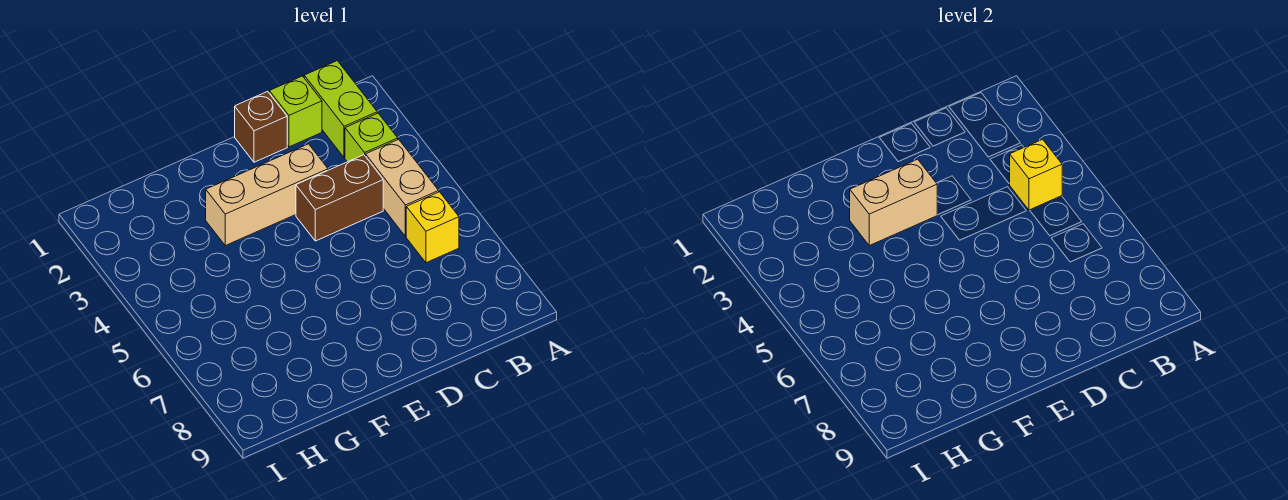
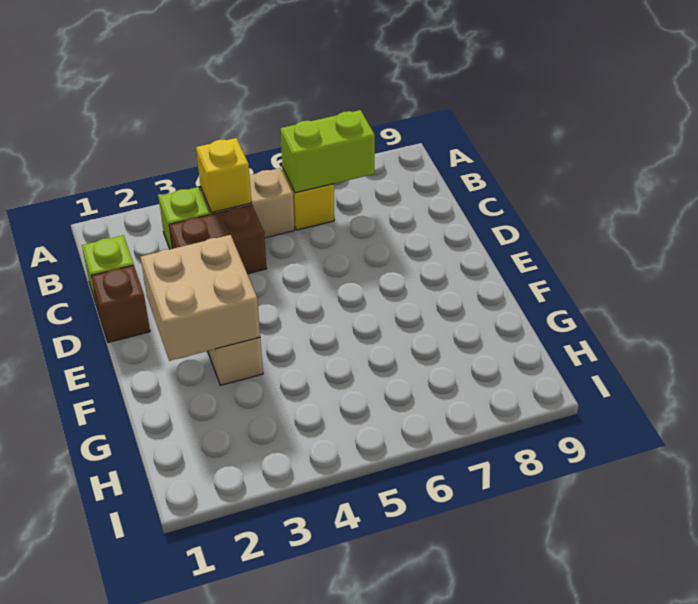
lime 1x2 brick [304,61,377,158] -> lime 1x2 brick moved to [281,110,375,193]
brown 1x2 brick [296,155,383,241] -> brown 1x2 brick turned to [169,205,267,274]
tan 1x2 brick [850,159,937,246] -> tan 2x2 brick [141,235,260,361]

